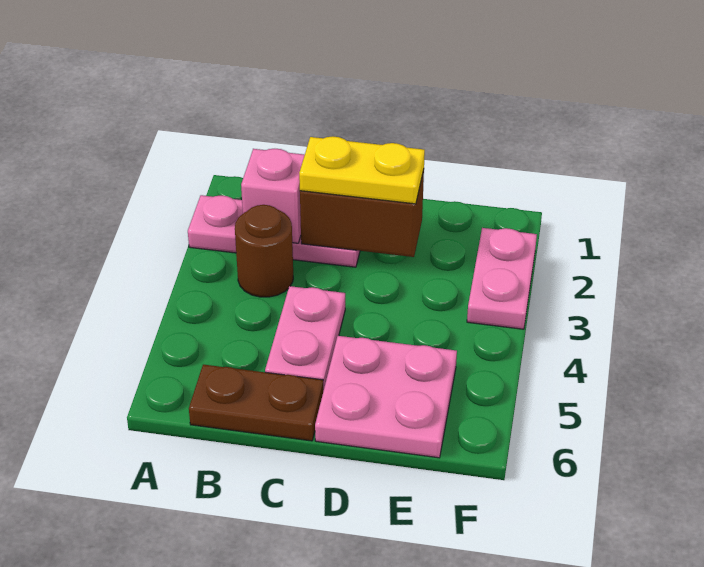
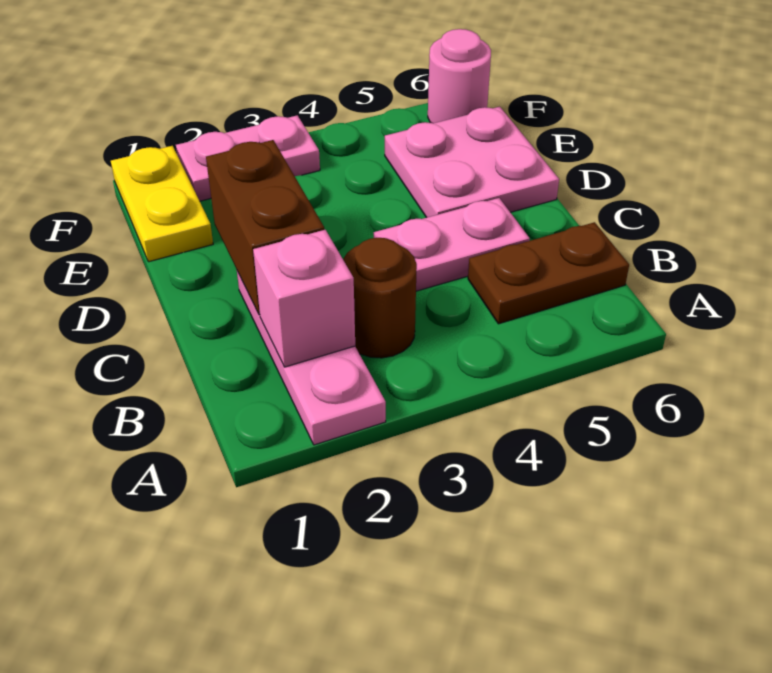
brown 1x2 plate [189,365,323,441] -> brown 1x2 plate turned to [468,222,629,324]
yellow 1x2 plate [299,136,425,204] -> yellow 1x2 plate moved to [111,146,213,262]
none -> pink 1x1 round brick [428,29,491,123]

